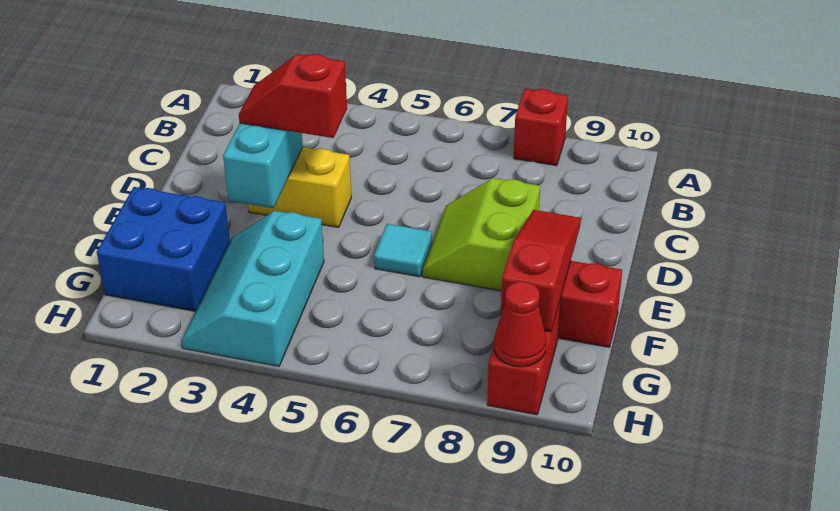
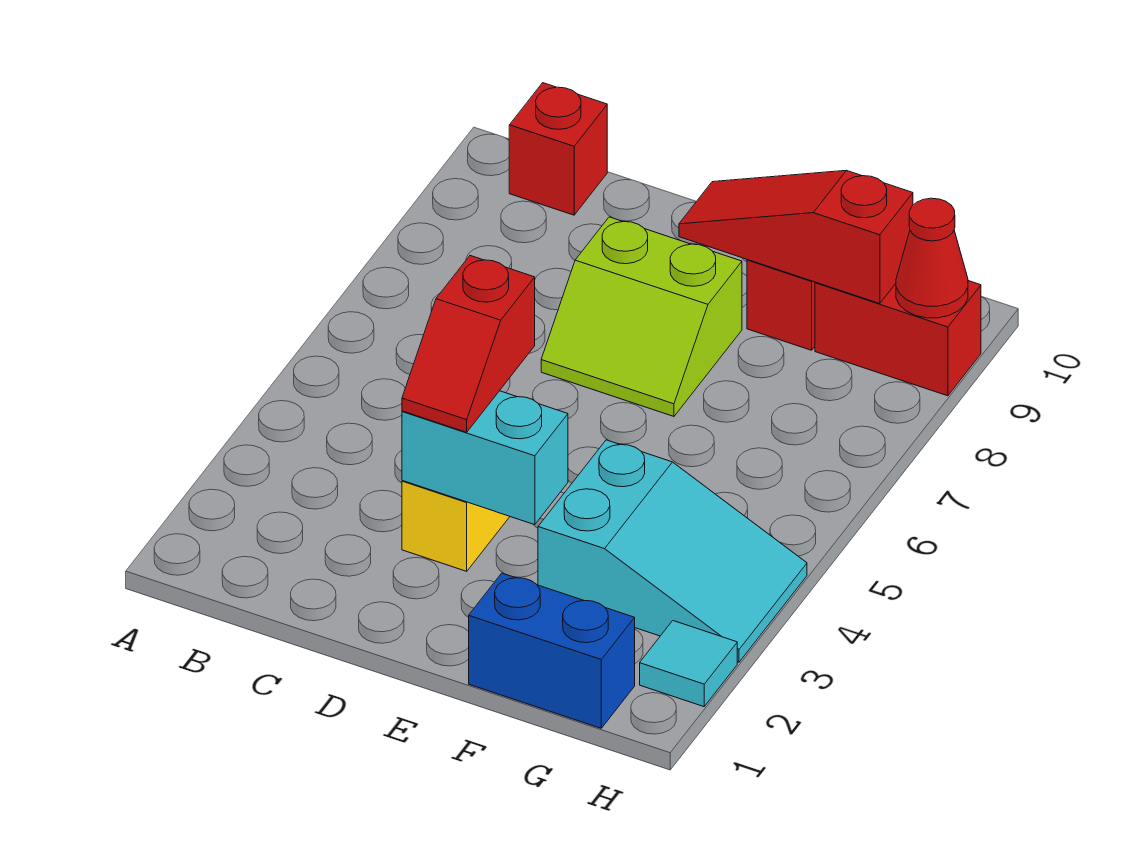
red 1x1 brick [514,89,568,166] -> red 1x1 brick moved to [509,83,607,215]
cyan 1x1 tile [374,224,432,277] -> cyan 1x1 tile moved to [640,621,737,707]
blue 2x2 brick [97,187,230,311] -> blue 1x2 brick [469,573,635,728]
cyan 2x3 slope [182,211,324,366] -> cyan 2x3 slope turned to [538,440,807,662]

